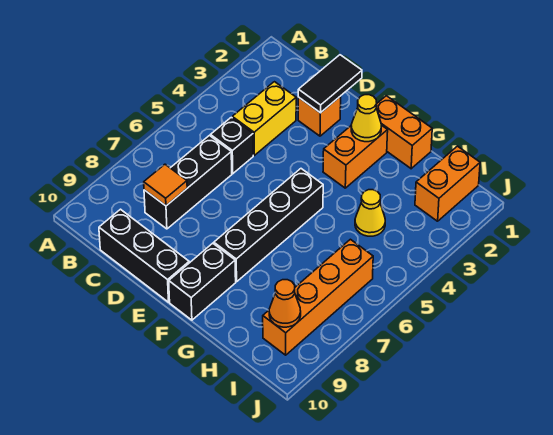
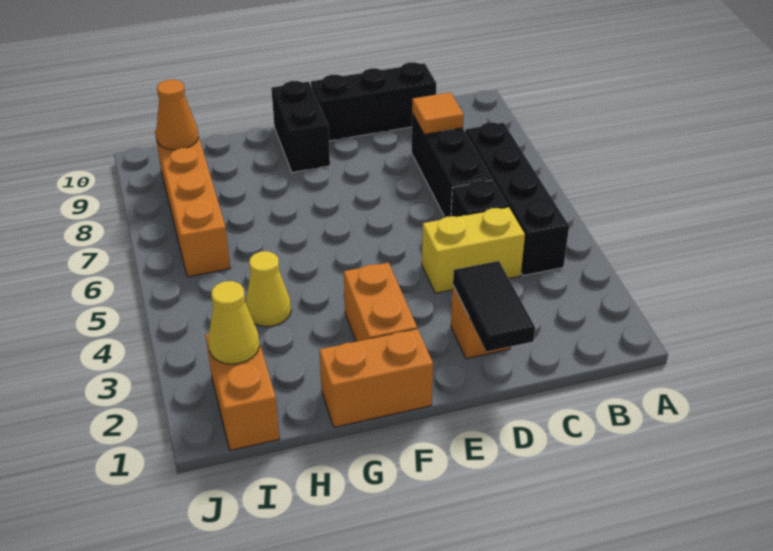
yellow 1x2 brick [232,82,296,155] -> yellow 1x2 brick turned to [422,207,525,293]
yellow 1x1 cone [351,95,381,142] -> yellow 1x1 cone moved to [208,281,260,364]
black 1x4 brick [214,169,323,282] -> black 1x4 brick moved to [465,122,569,276]

